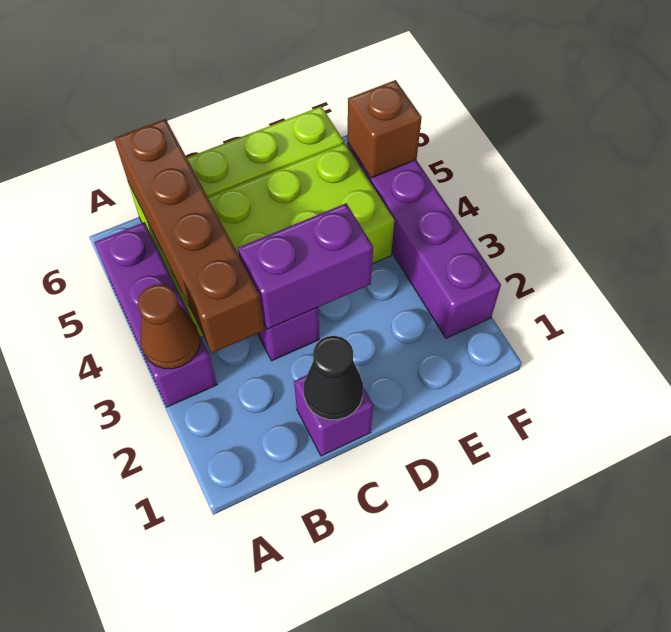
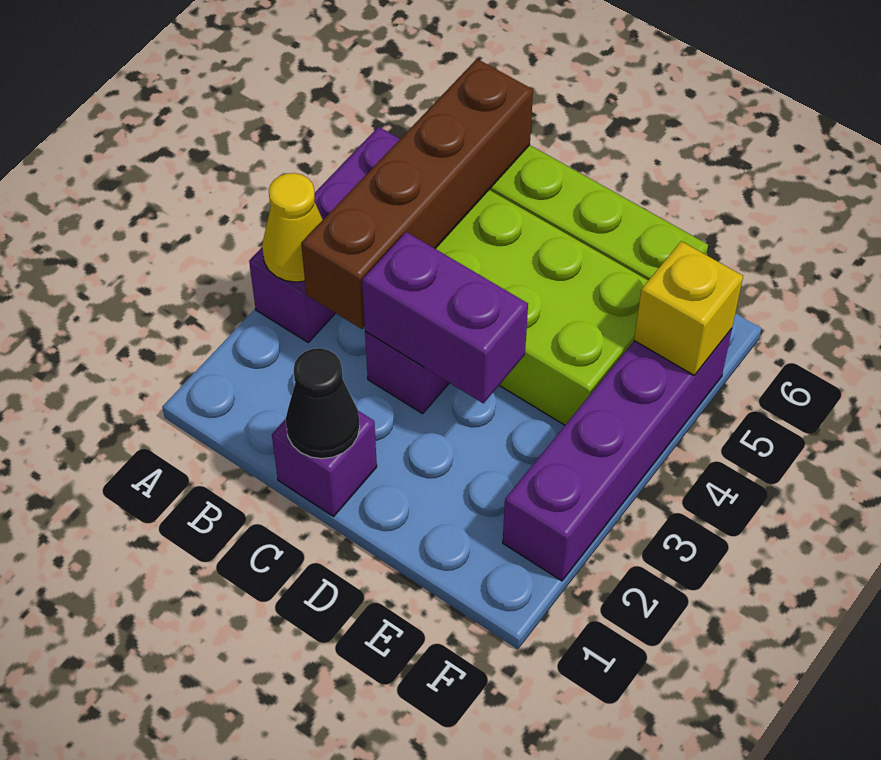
brown 1x1 cone [138,284,200,369] -> yellow 1x1 cone [262,173,323,282]
brown 1x1 brick [347,80,422,178] -> yellow 1x1 brick [634,241,743,375]

